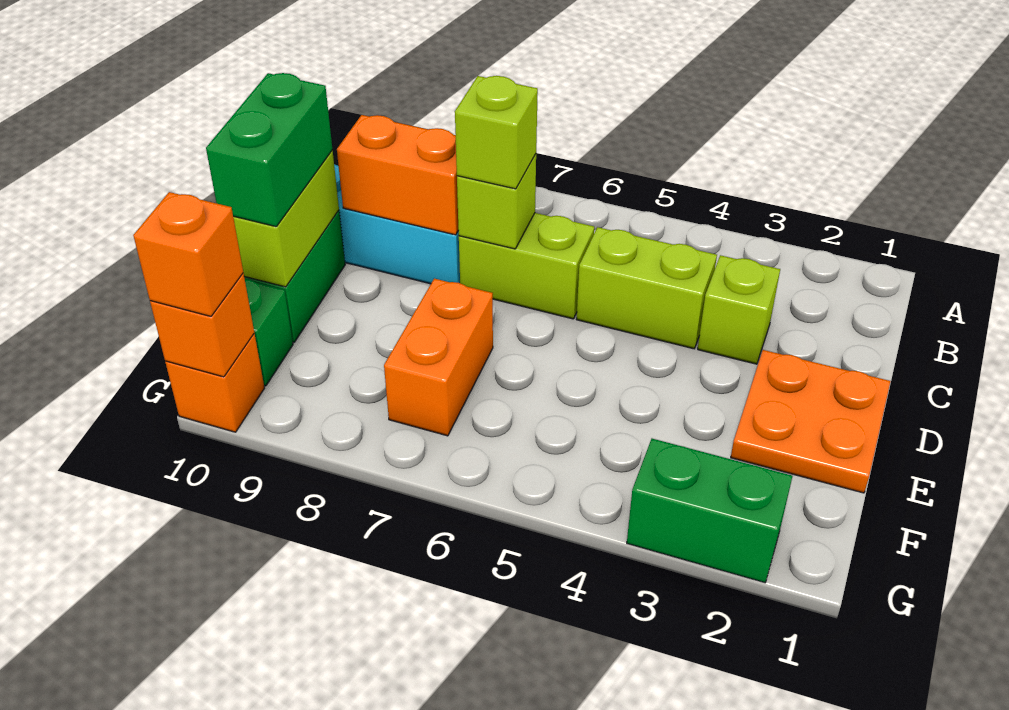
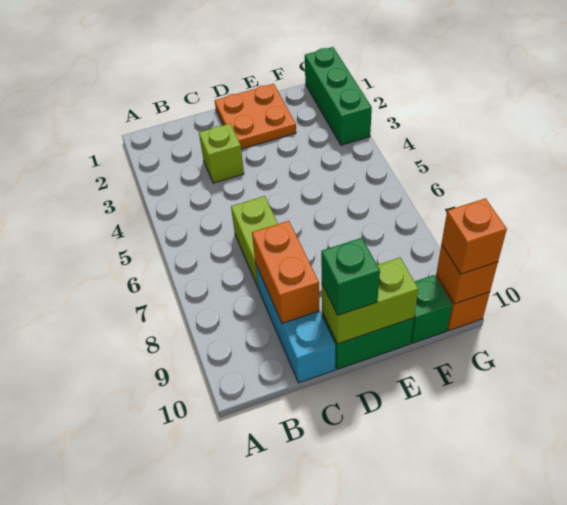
lime 1x2 brick [576,227,717,349] -> none
lime 1x1 brick [457,154,536,249] -> none
lime 1x1 brick [455,76,538,189] -> none
green 1x2 brick [206,73,332,227] -> green 1x1 brick [321,238,380,315]
orange 1x2 brick [384,279,493,436] -> none
green 1x2 brick [627,439,792,583] -> green 1x3 brick [305,47,372,145]

